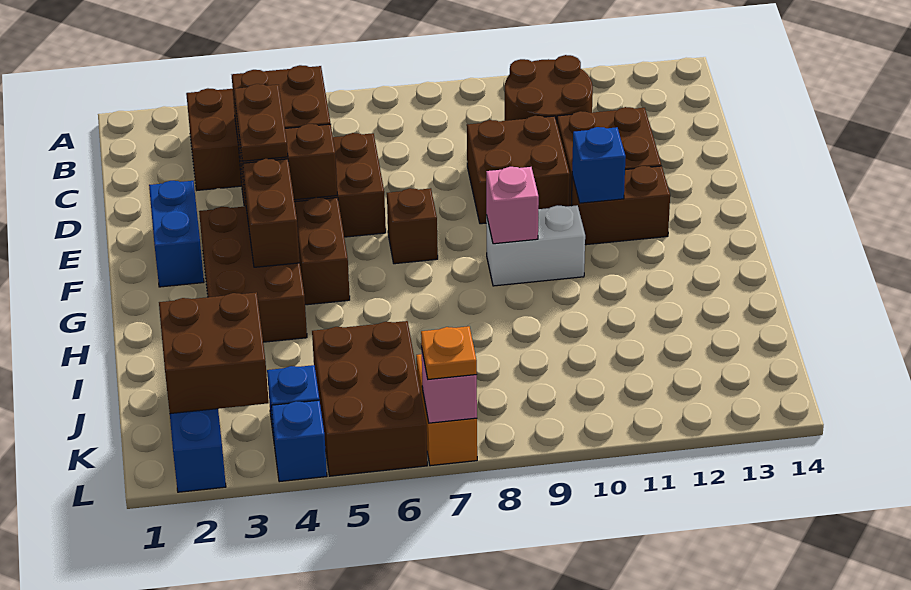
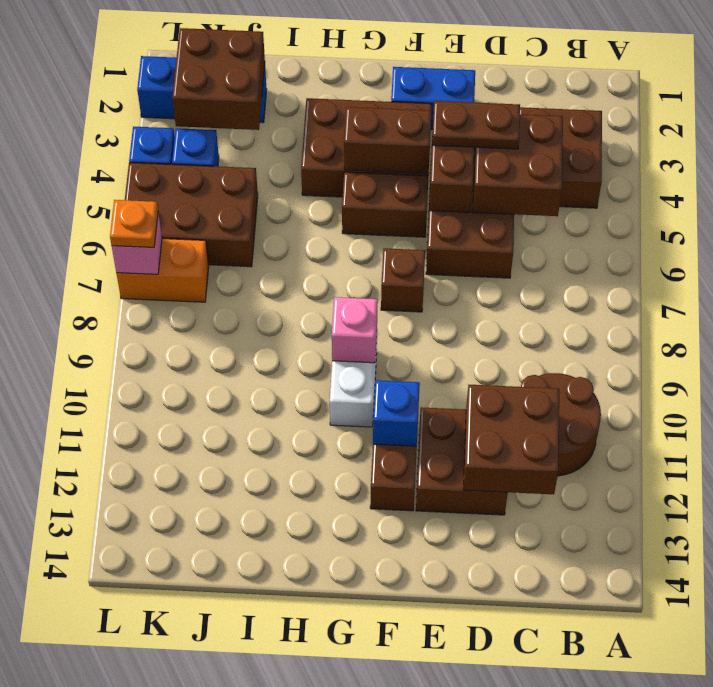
brown 2x2 brick [467,116,570,224] -> brown 2x2 brick moved to [464,385,559,494]

